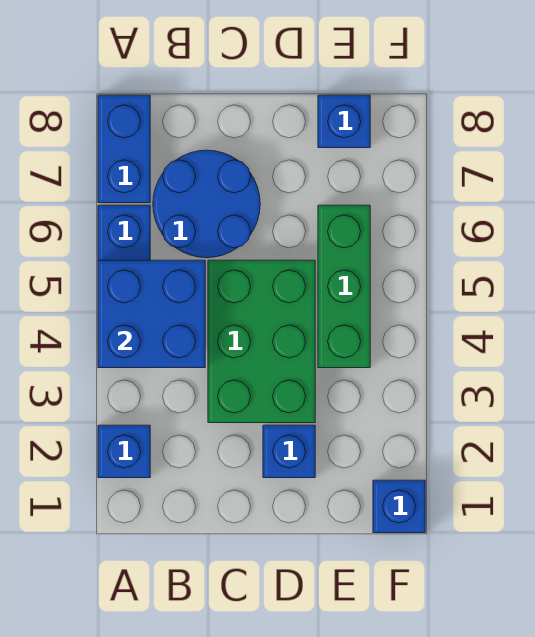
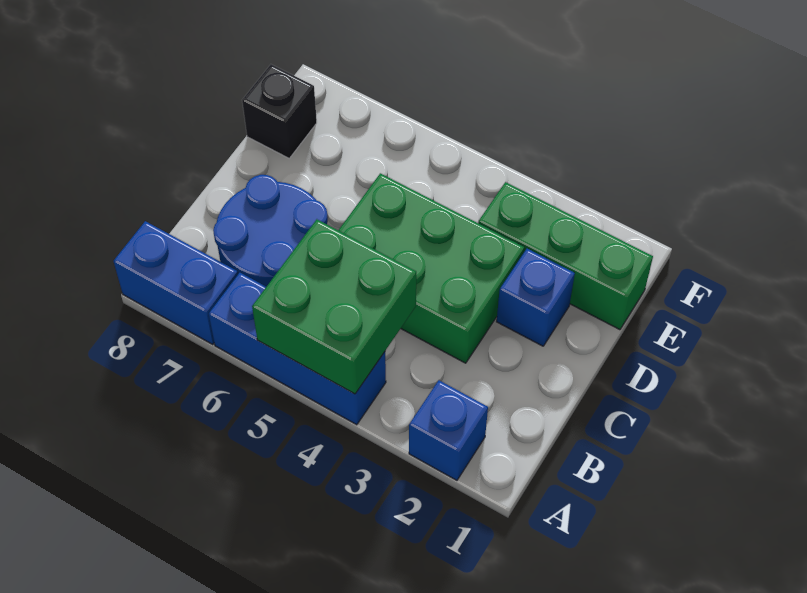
blue 2x2 brick [98,260,205,368] -> green 2x2 brick [252,219,416,394]
green 1x3 brick [318,205,370,368] -> green 1x3 brick moved to [478,182,653,330]
blue 1x1 brick [318,95,370,148] -> black 1x1 brick [242,64,317,158]
blue 1x1 brick [373,480,425,533] -> none

